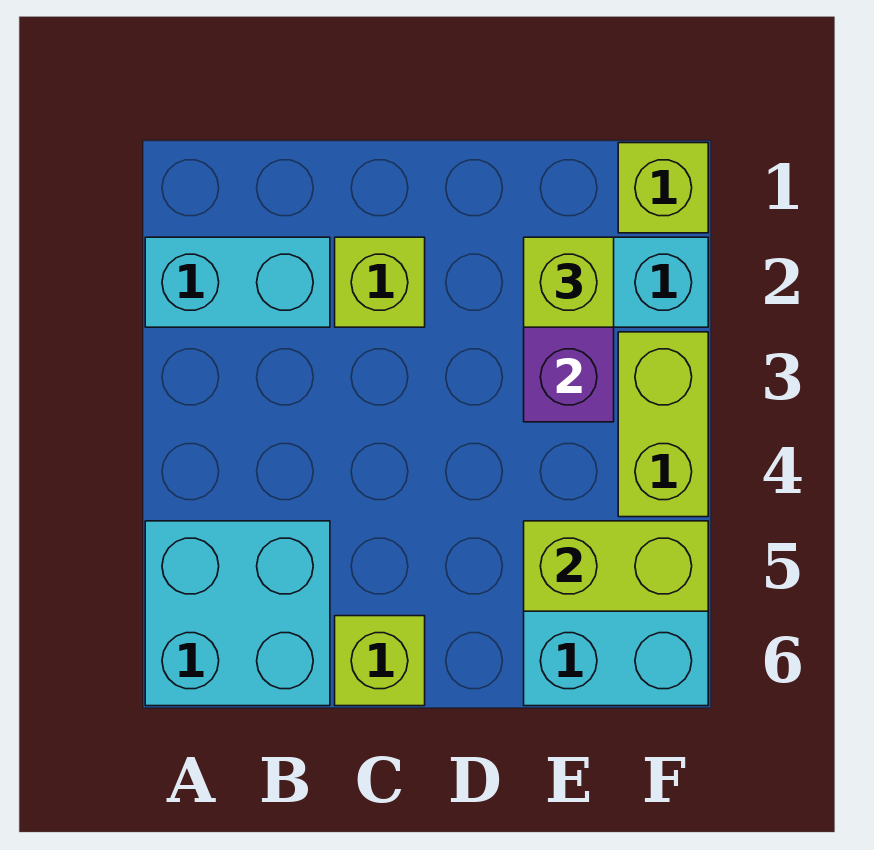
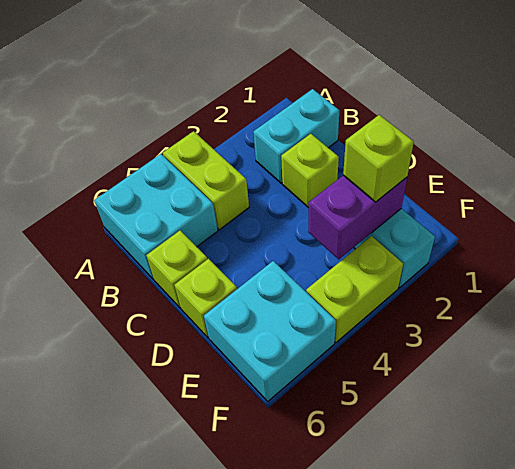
cyan 1x2 brick [145,237,330,327] -> cyan 1x2 brick turned to [253,89,339,183]
lime 1x2 brick [524,521,708,611] -> lime 1x2 brick moved to [163,131,249,230]
lime 1x1 brick [618,143,708,233] -> lime 1x1 brick moved to [174,259,237,337]

